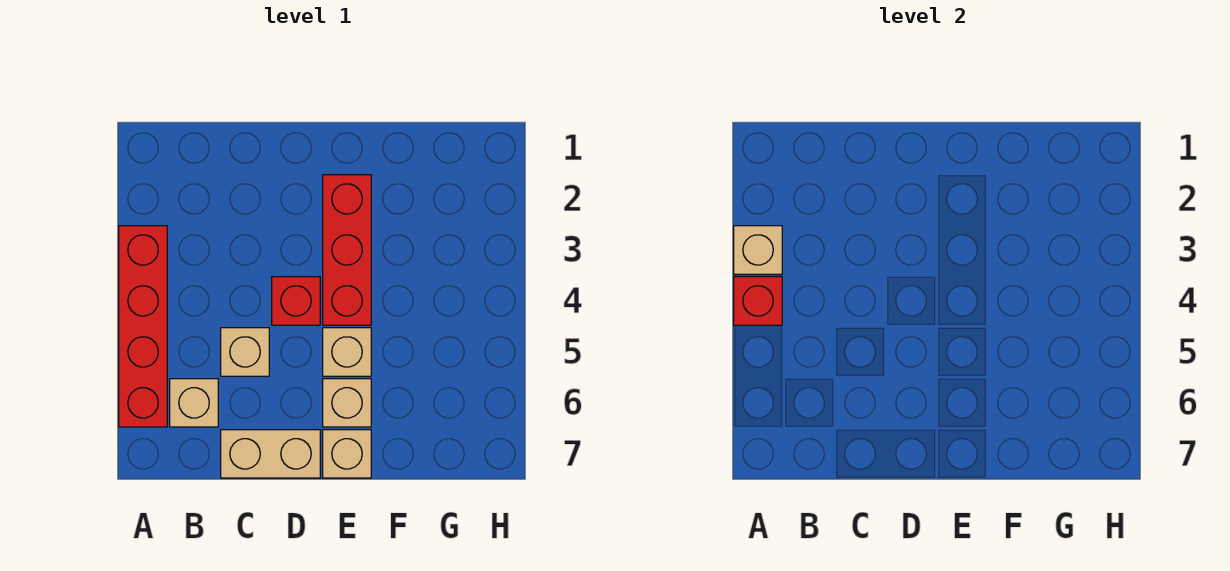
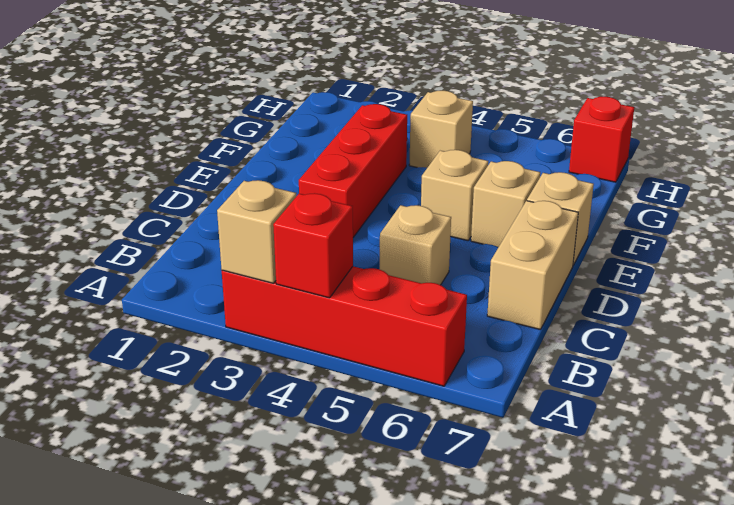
tan 1x1 brick [170,379,218,427] -> tan 1x1 brick moved to [409,91,473,168]
red 1x1 brick [272,277,320,325] -> red 1x1 brick moved to [569,97,634,182]
red 1x3 brick [323,175,371,325] -> red 1x3 brick turned to [299,104,407,237]

